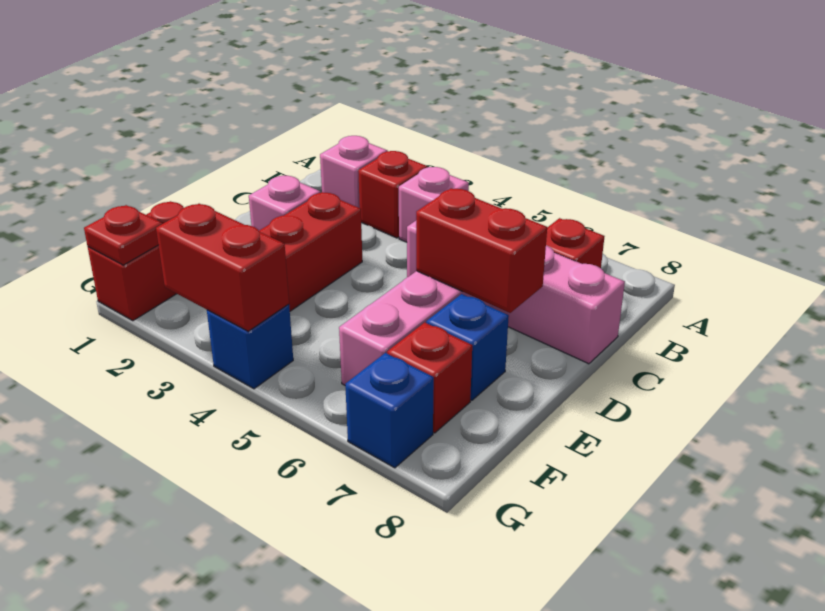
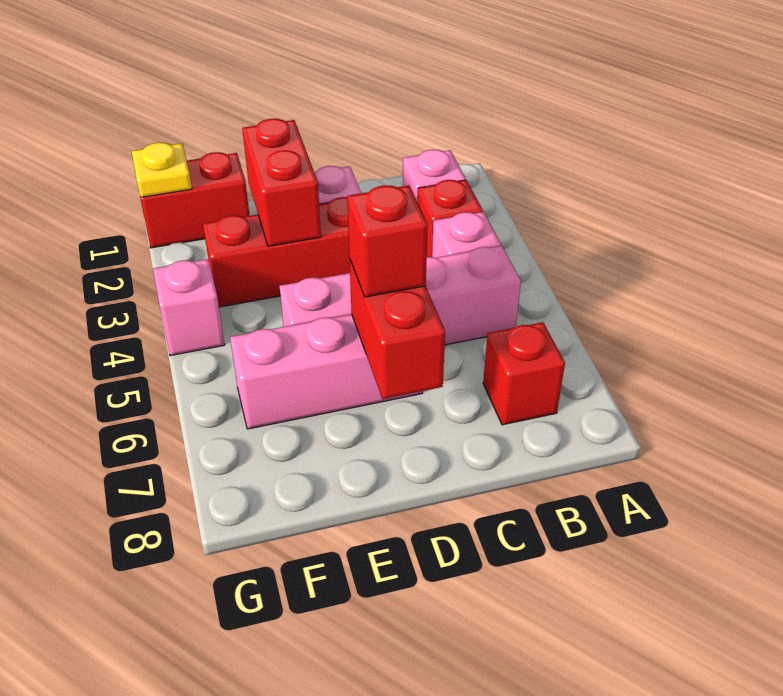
pink 1x4 brick [407,221,625,364] -> pink 1x4 brick turned to [280,246,521,345]
blue 1x1 brick [426,294,509,400] -> none
red 1x1 brick [387,322,472,433] -> red 1x1 brick moved to [347,185,428,297]
red 1x1 plate [84,205,162,265] -> yellow 1x1 plate [132,142,192,197]
red 1x2 brick [156,204,289,331] -> red 1x2 brick moved to [242,119,321,246]
blue 1x1 brick [207,304,293,389] -> pink 1x1 brick [153,259,225,356]
blue 1x1 brick [345,353,434,468] -> none

